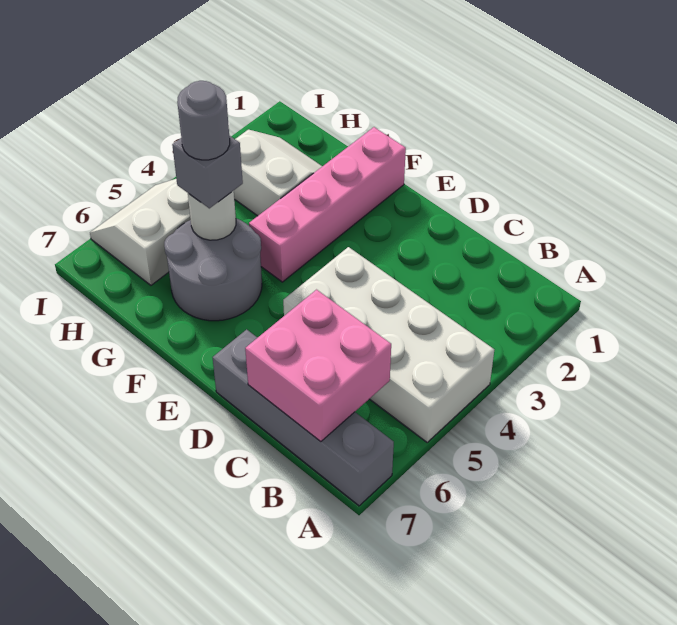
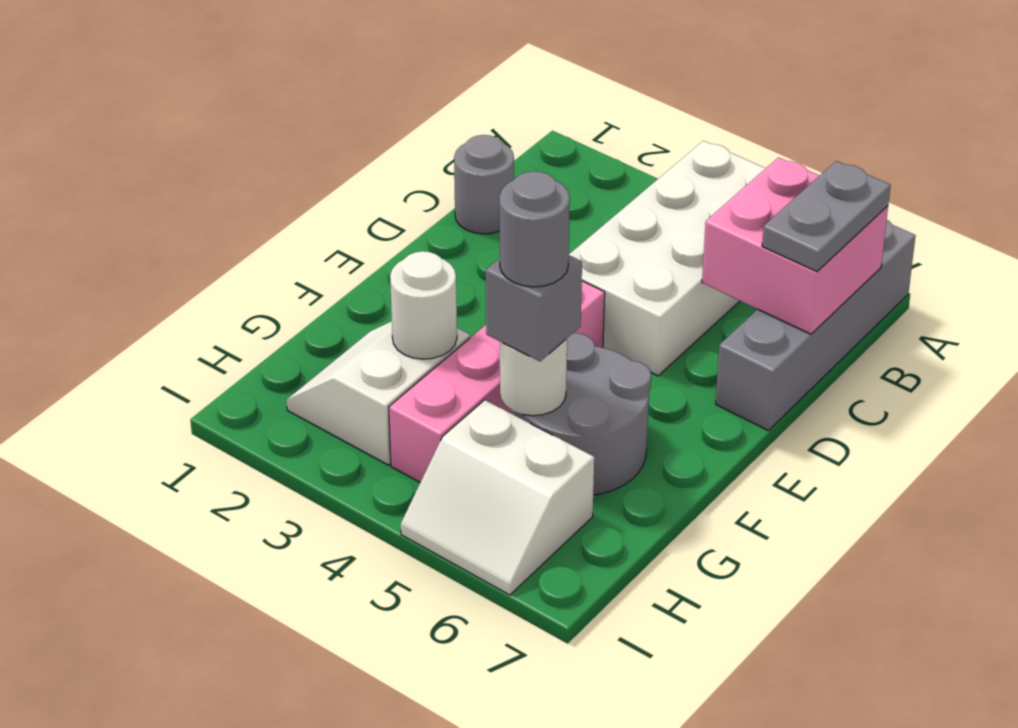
none -> grey 1x2 plate [762,161,891,272]
none -> grey 1x1 round brick [454,135,514,234]
pink 1x4 brick [249,127,406,282] -> pink 1x4 brick turned to [389,281,605,482]
none -> white 1x1 round brick [390,251,457,359]

